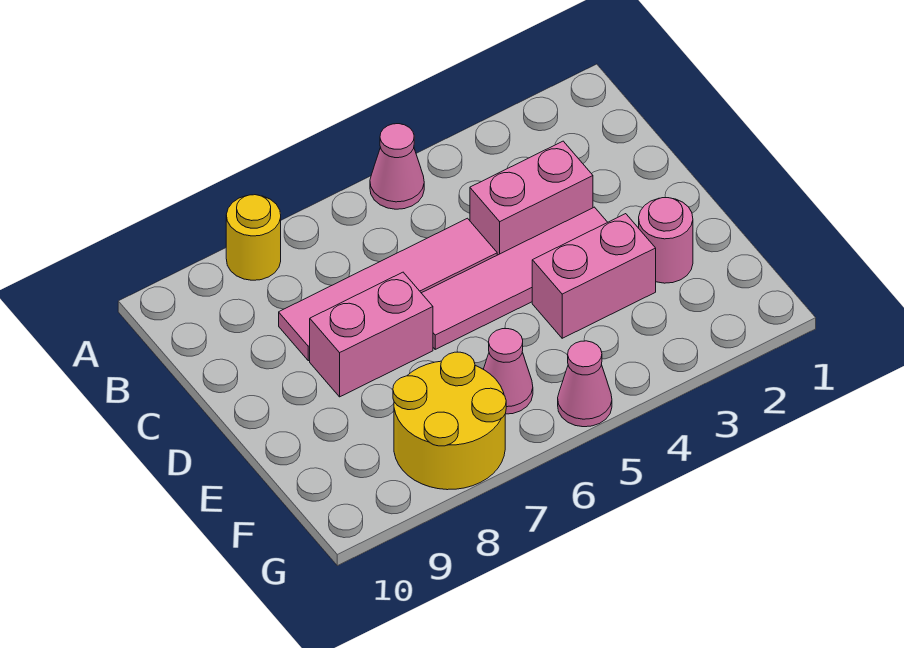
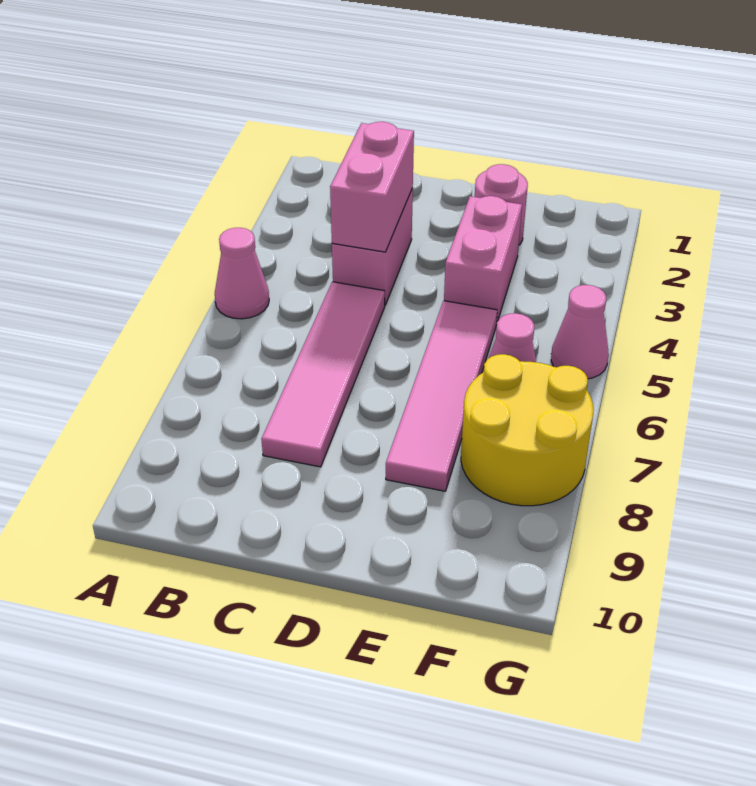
yellow 1x1 round brick [226,195,281,280] -> none
pink 1x4 tile [422,207,608,349] -> pink 1x4 tile moved to [386,301,497,491]
pink 1x2 brick [310,272,433,397] -> pink 1x2 brick moved to [330,122,414,252]

